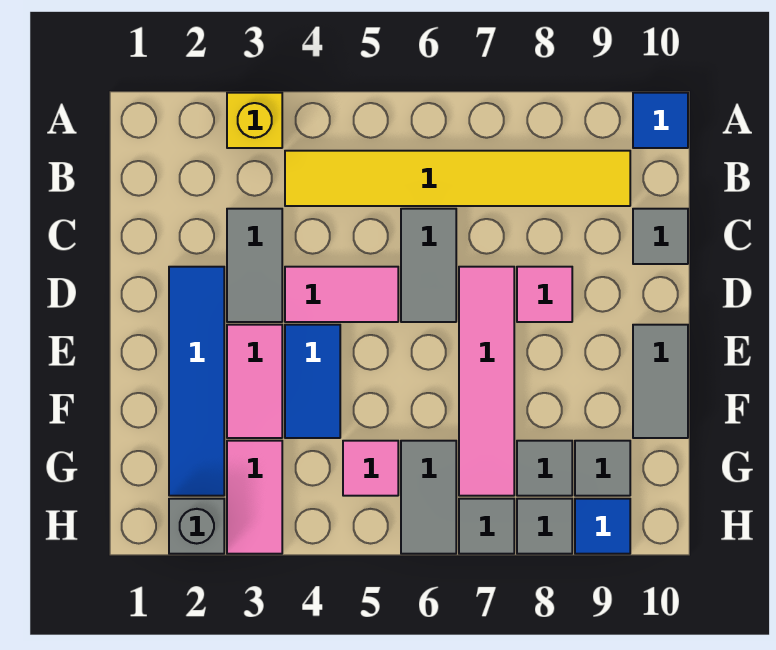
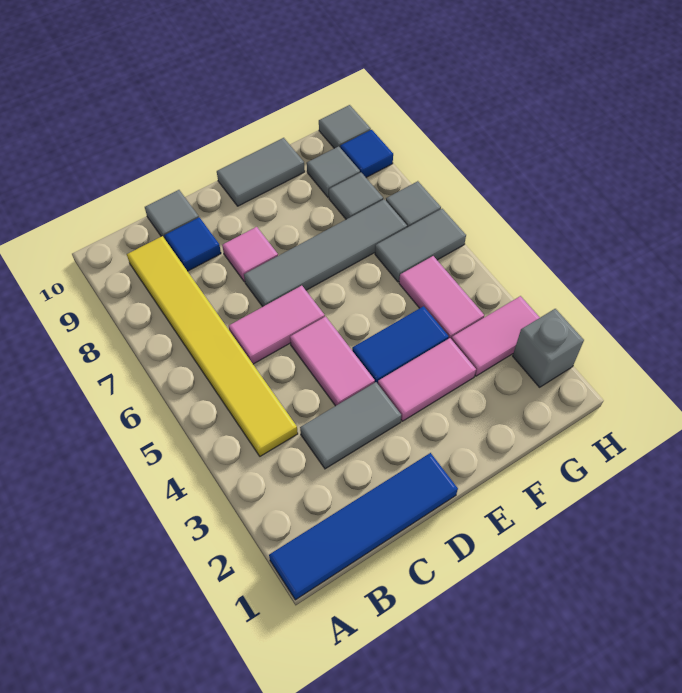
yellow 1x1 brick [227,93,282,148] -> none
blue 1x1 tile [633,93,688,148] -> blue 1x1 tile moved to [165,217,221,271]
grey 1x2 tile [401,209,456,322] -> pink 1x2 tile [229,286,325,364]
blue 1x4 tile [169,267,224,496] -> blue 1x4 tile moved to [269,453,458,600]
pink 1x4 tile [459,267,514,496] -> grey 1x4 tile [244,199,407,307]
pink 1x1 tile [343,441,398,496] -> pink 1x2 tile [399,256,484,339]
grey 1x1 tile [517,499,572,554] -> grey 1x1 tile moved to [319,105,371,148]

